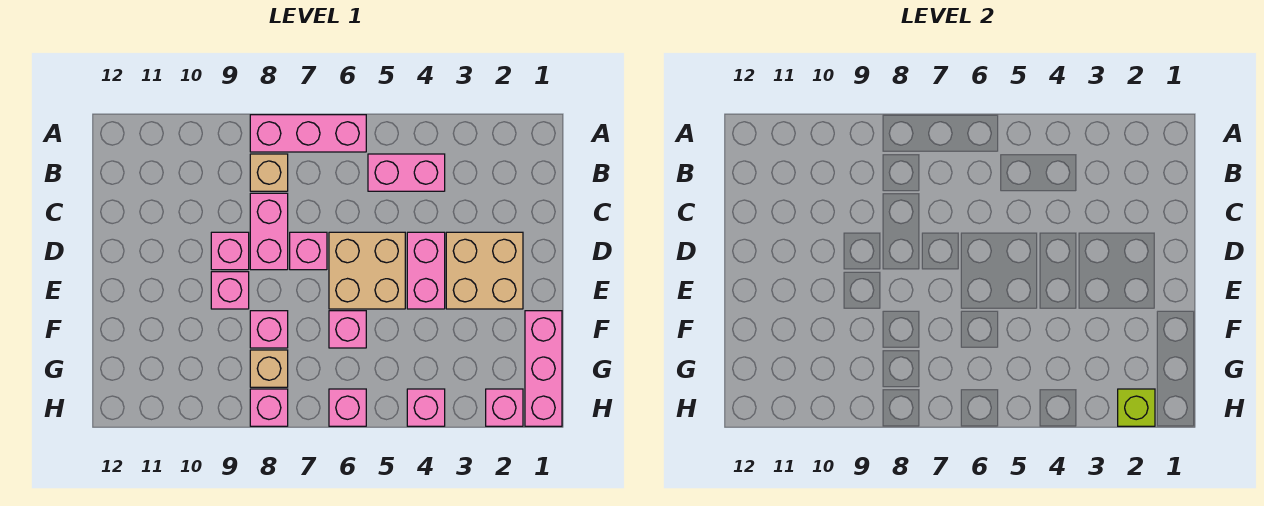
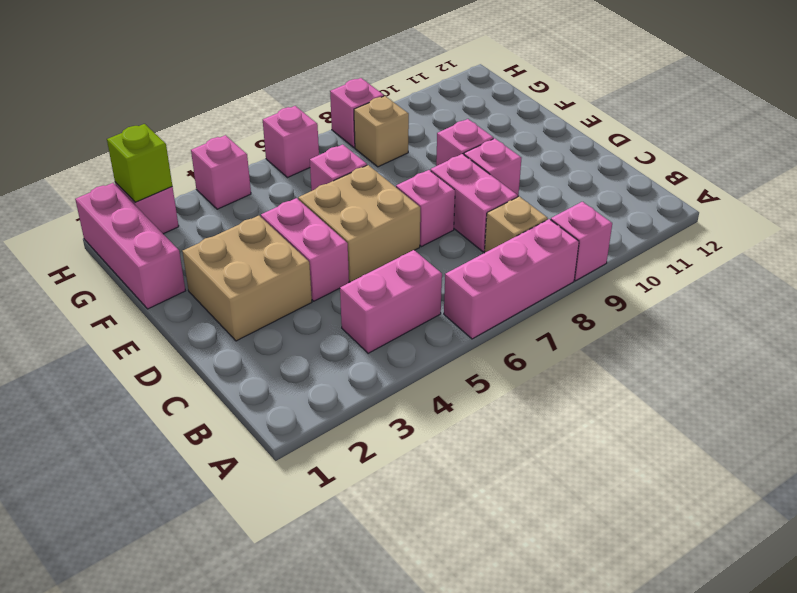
pink 1x1 brick [250,311,288,348] -> pink 1x1 brick moved to [551,202,612,281]

